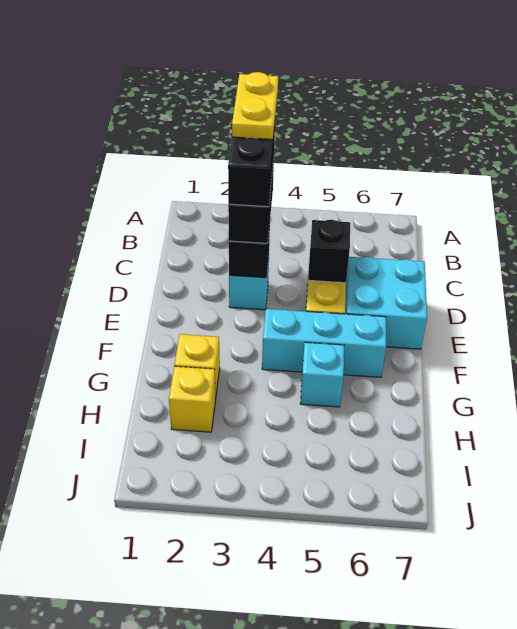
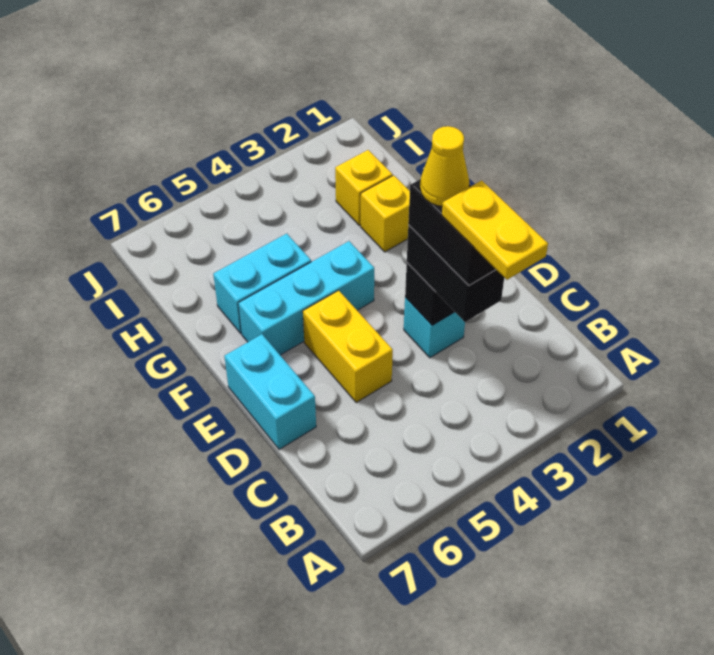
none -> yellow 1x1 cone [420,126,469,206]
black 1x1 brick [308,220,350,283] -> none
cyan 2x2 brick [345,257,427,349] -> cyan 1x2 brick [224,334,316,449]
cyan 1x1 brick [300,342,344,407] -> cyan 1x2 brick [213,234,311,333]

